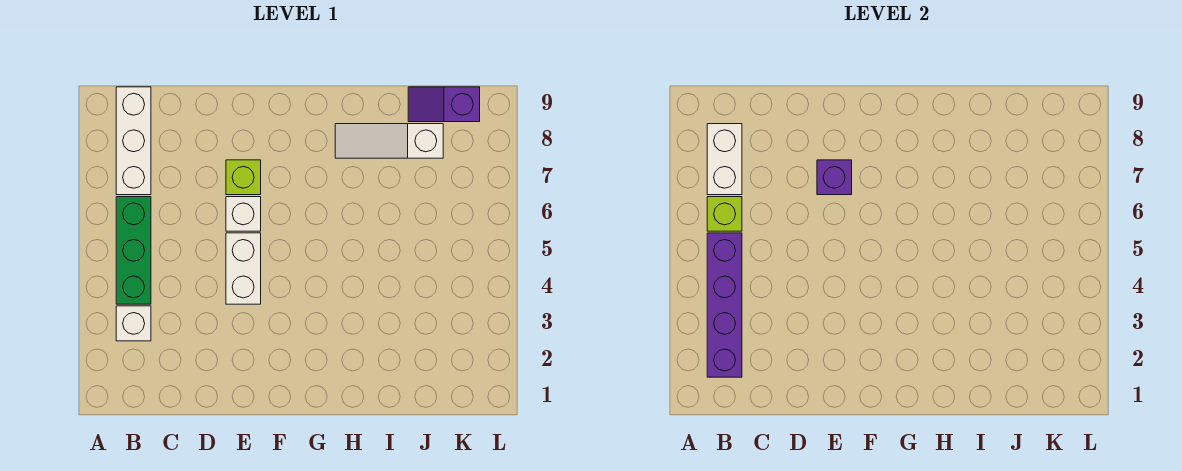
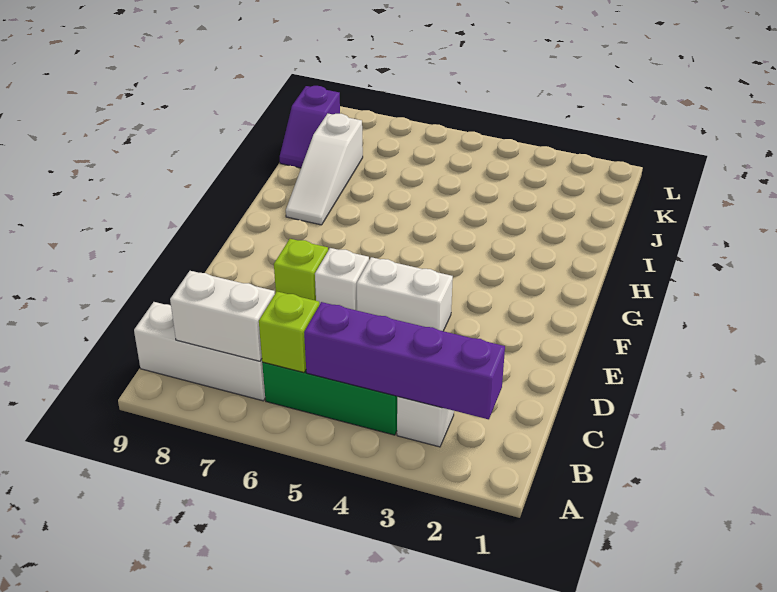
purple 1x1 brick [817,160,852,195] -> none

